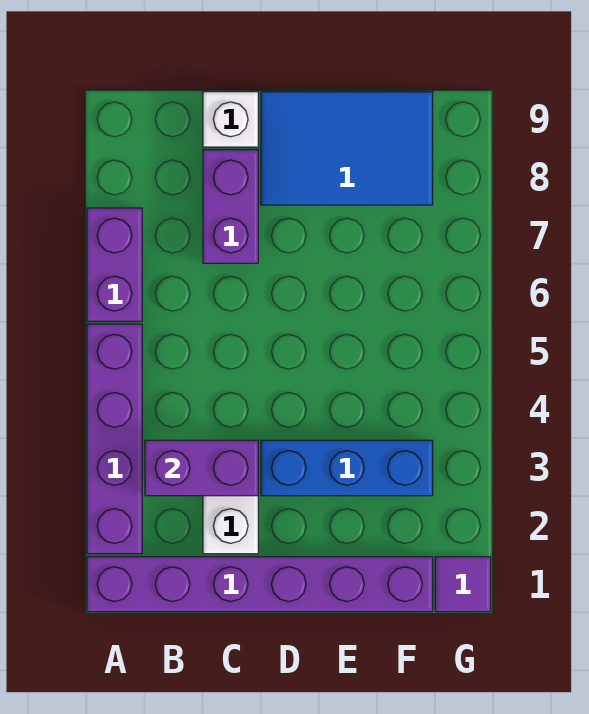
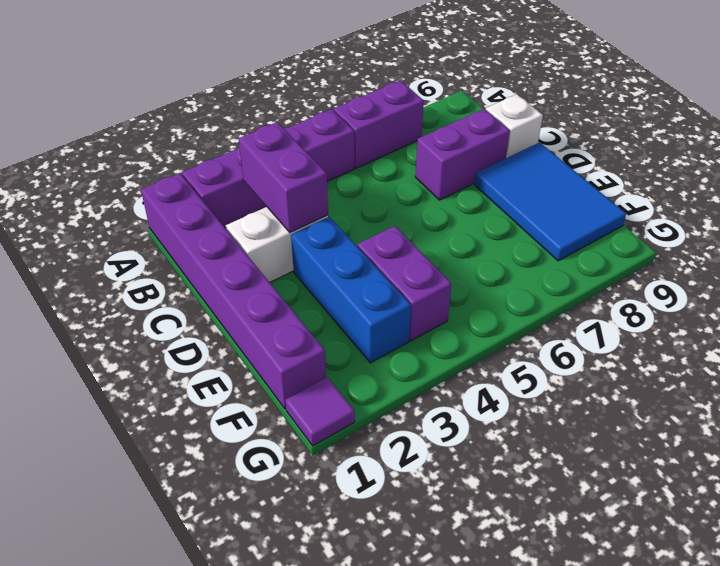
none -> purple 1x2 brick [357,226,452,341]

